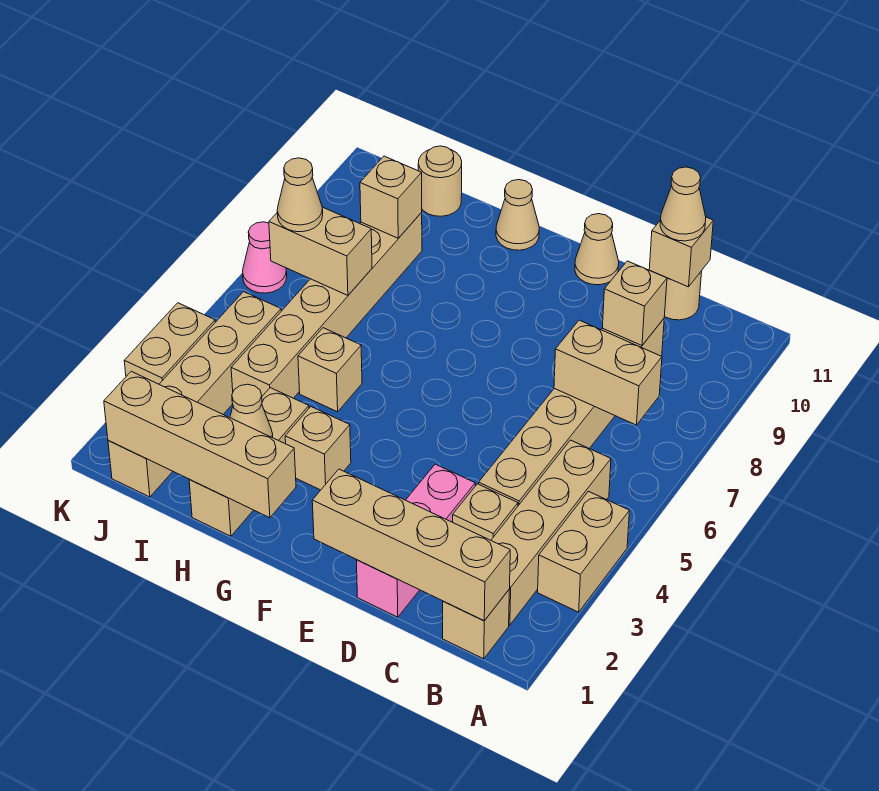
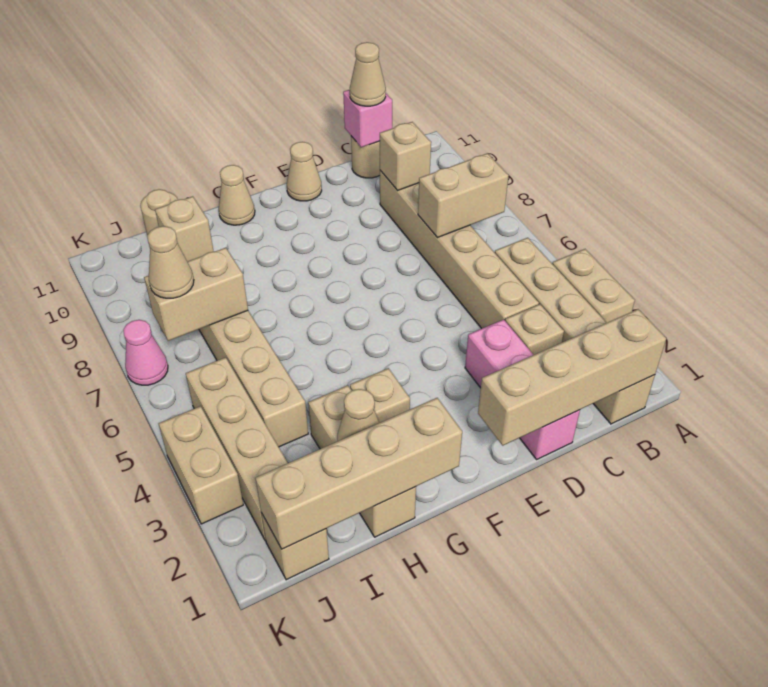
tan 1x1 brick [649,217,713,287] -> pink 1x1 brick [343,90,392,147]
tan 1x1 brick [298,328,362,412] -> none

